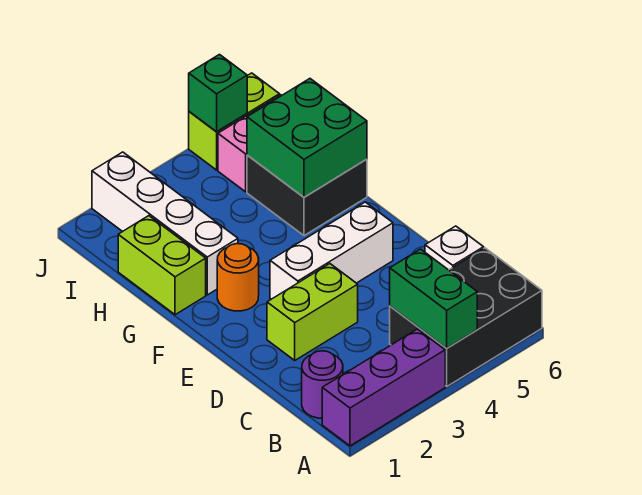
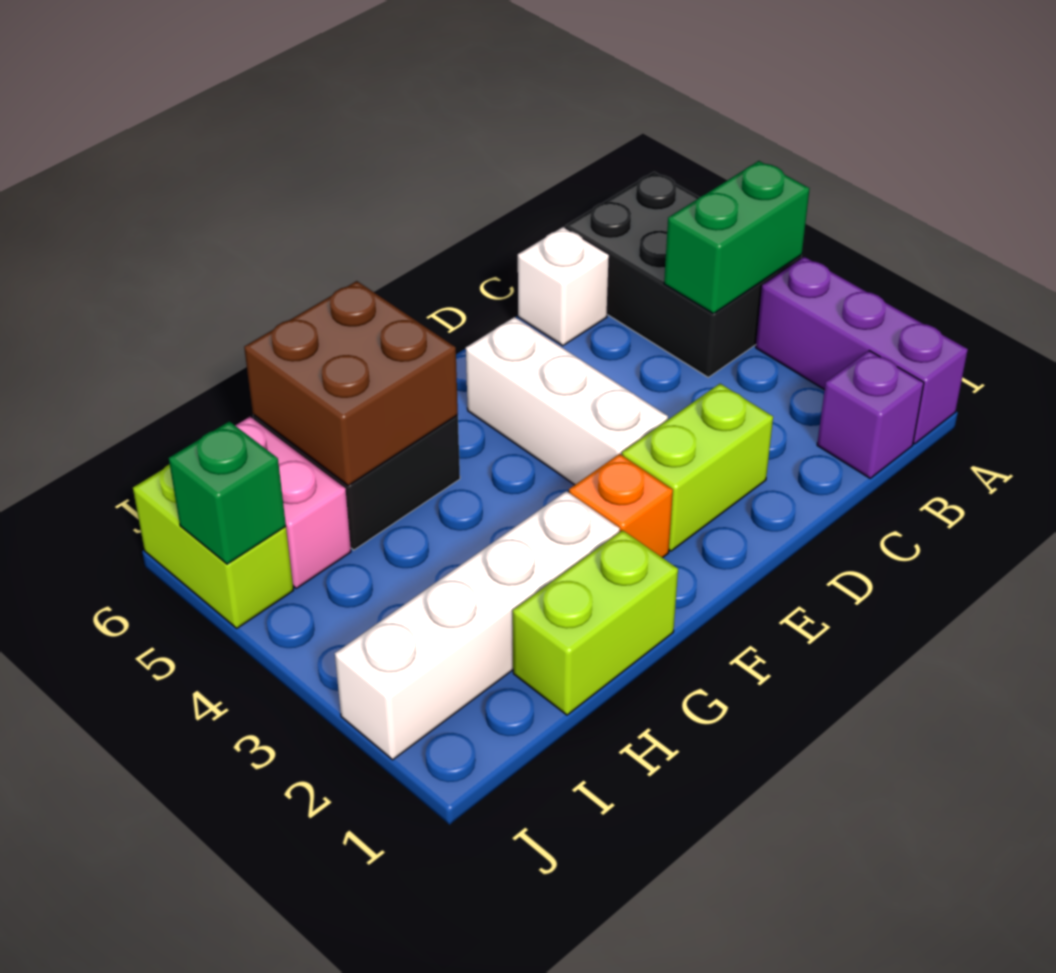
purple 1x1 round brick [302,351,343,418] -> purple 1x1 brick [817,351,924,478]
lime 1x2 brick [267,264,358,360] -> lime 1x2 brick turned to [622,384,773,551]
orange 1x1 round brick [217,244,259,311] -> orange 1x1 brick [569,454,673,558]
green 2x2 brick [247,79,367,197] -> brown 2x2 brick [244,281,458,486]

